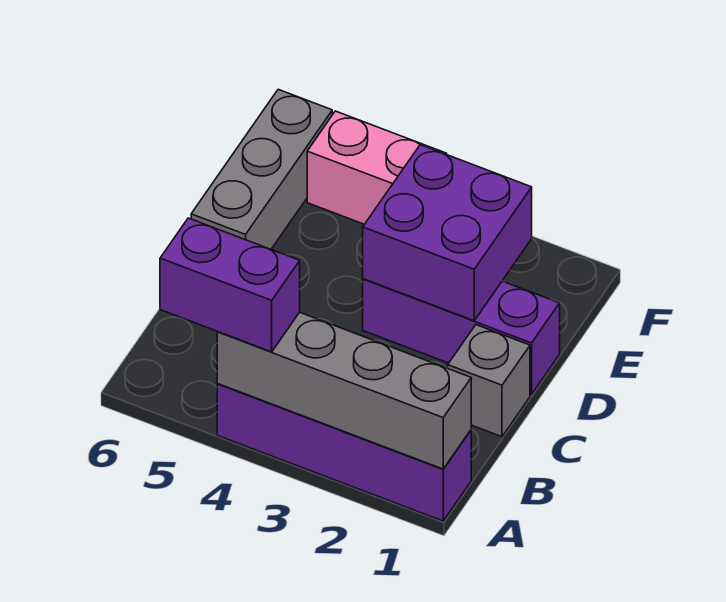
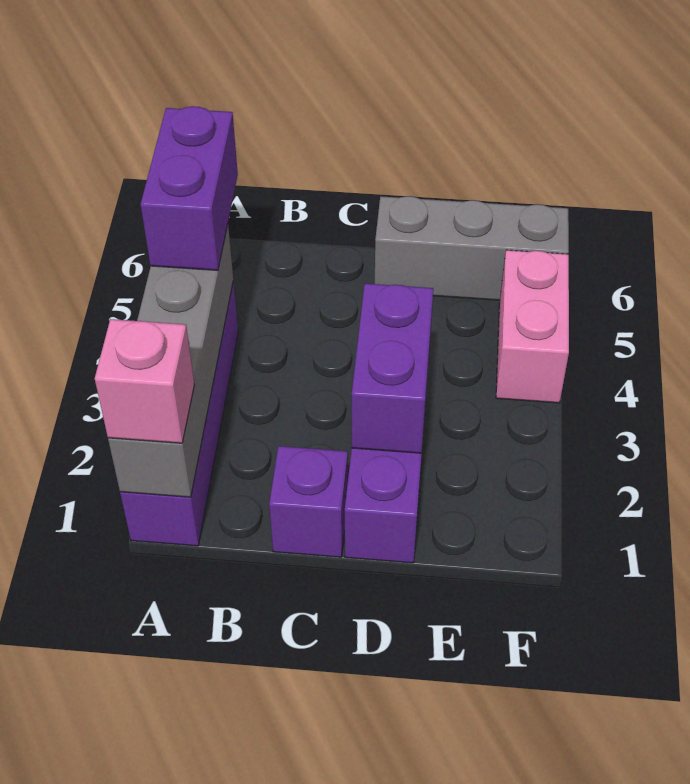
none -> pink 1x1 brick [95,319,194,443]
grey 1x1 brick [448,325,530,437] -> purple 1x1 brick [269,446,348,557]
purple 2x2 brick [363,145,532,321] -> purple 1x2 brick [352,284,433,453]

